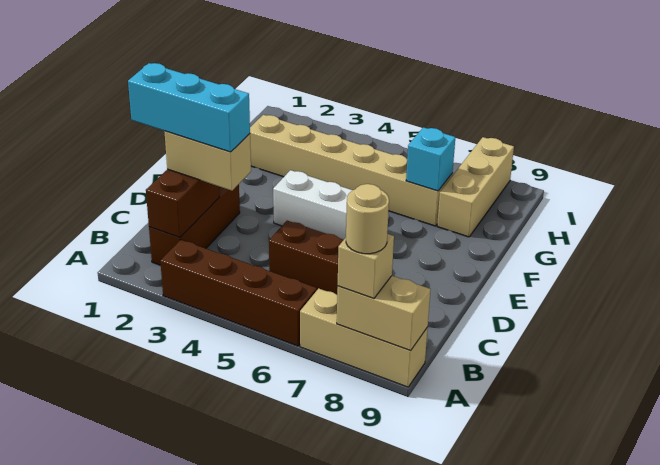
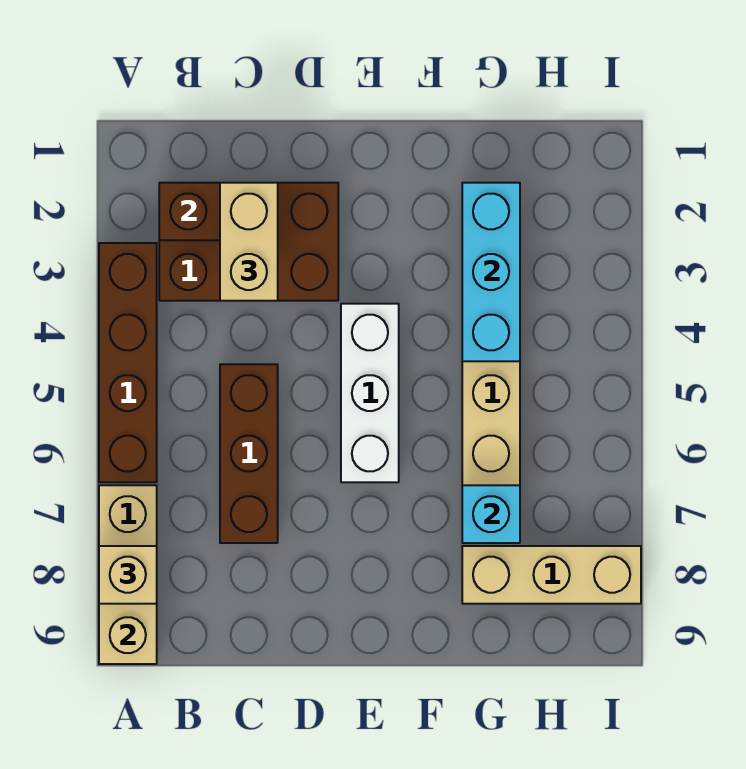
tan 1x1 round brick [346,184,389,254] -> none
brown 1x3 brick [149,184,240,265] -> brown 2x3 brick [159,183,338,301]
cyan 1x3 brick [128,63,250,152] -> cyan 1x3 brick moved to [462,183,520,361]

